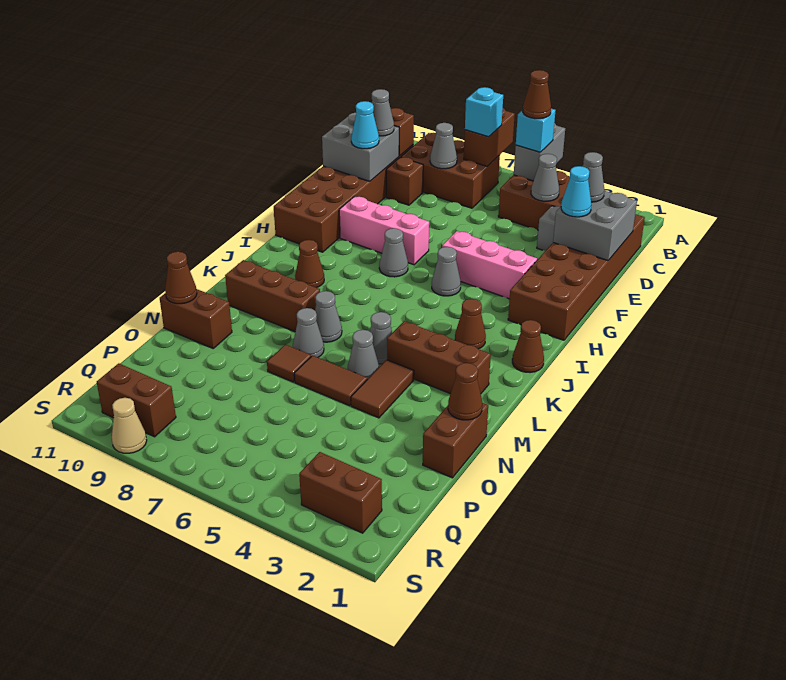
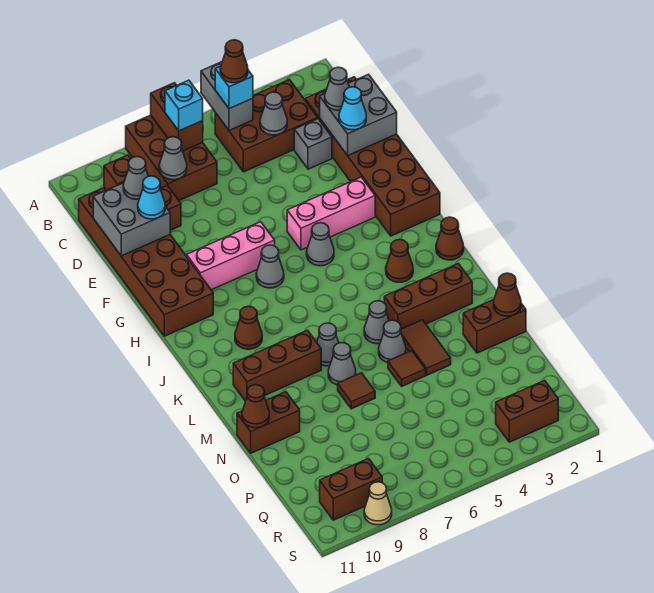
brown 2x3 brick [401,133,500,208] -> brown 2x3 brick turned to [126,115,217,200]
brown 1x2 brick [423,403,488,478] -> brown 1x2 brick turned to [463,300,526,353]
brown 1x2 tile [294,356,367,406] -> brown 1x1 tile [388,351,426,386]

